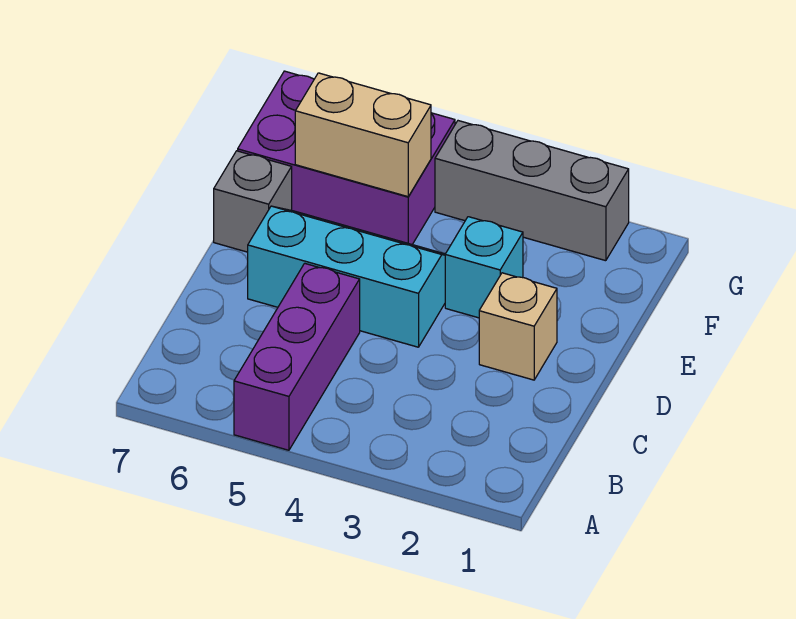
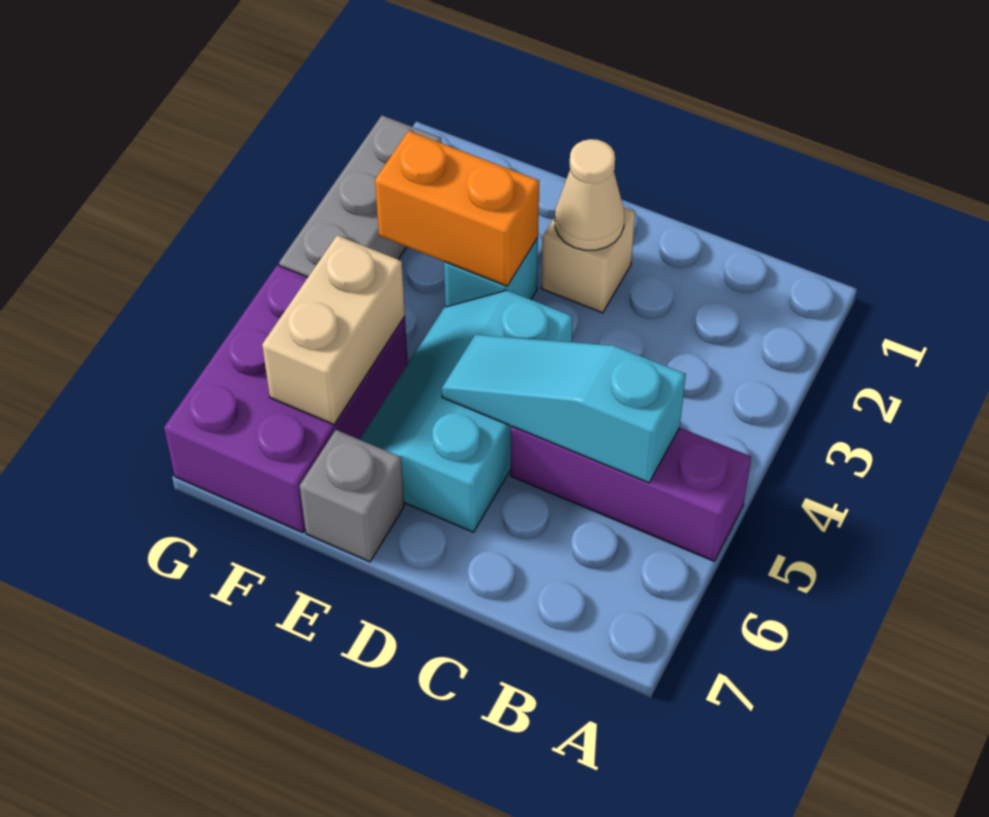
none -> cyan 1x3 slope [442,335,686,483]
none -> tan 1x1 cone [555,139,624,250]
none -> orange 1x2 brick [375,131,539,286]

